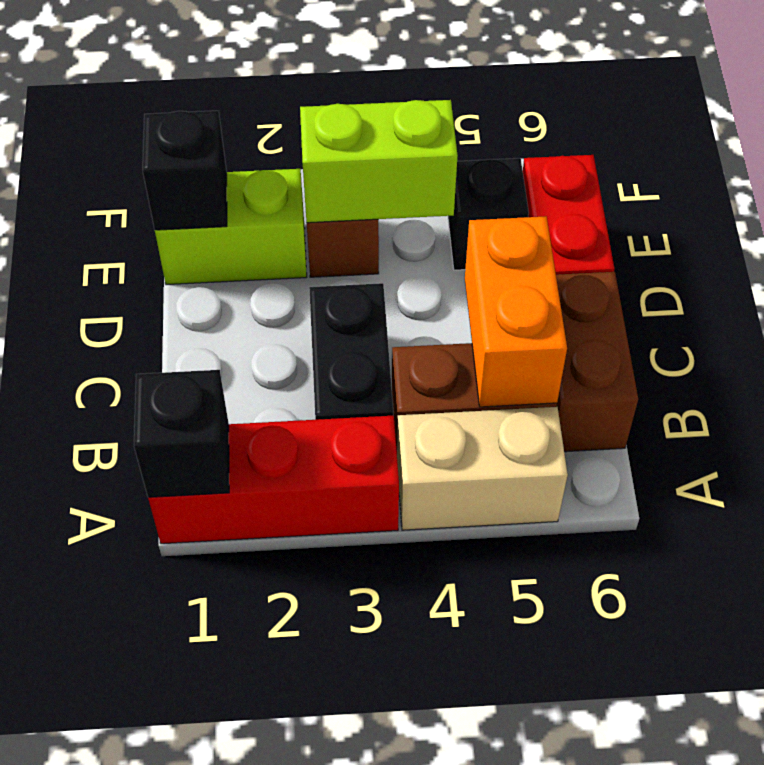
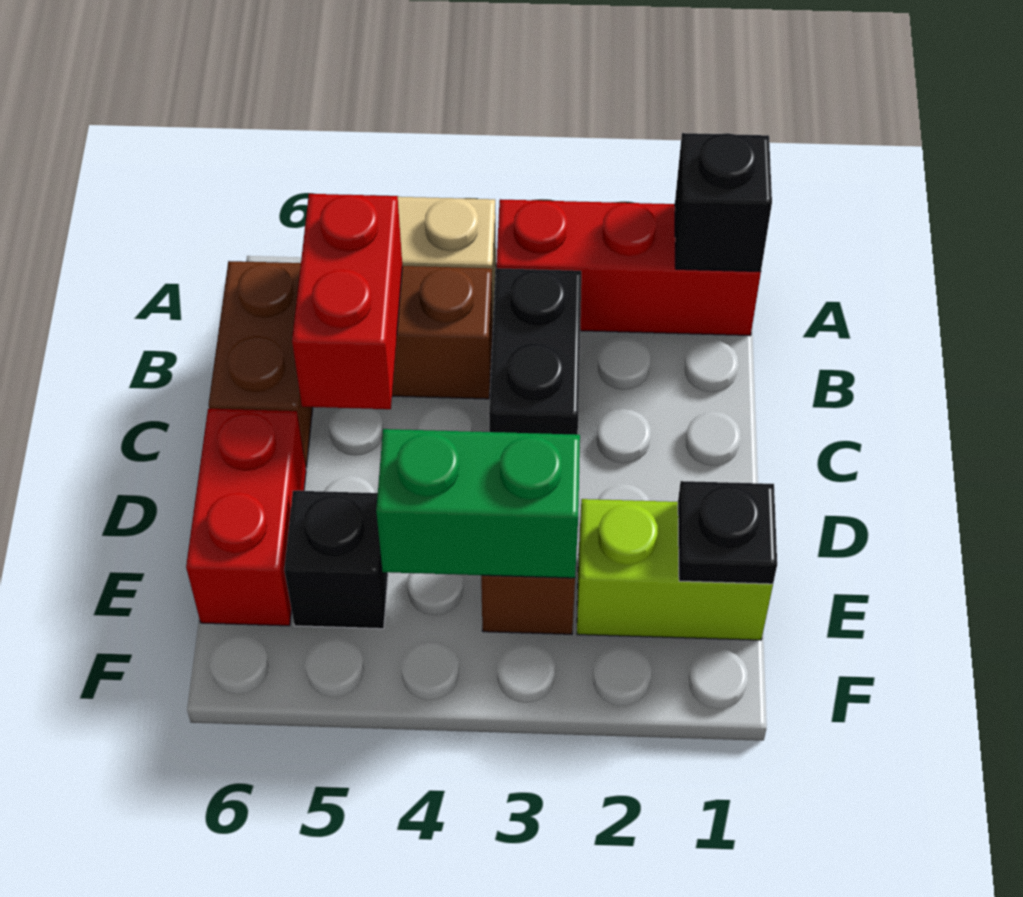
orange 1x2 brick [465,216,567,407] -> red 1x2 brick [292,194,402,409]
black 1x1 brick [143,111,227,230] -> black 1x1 plate [678,481,777,584]
lime 1x2 brick [300,100,458,223] -> green 1x2 brick [376,429,580,578]

